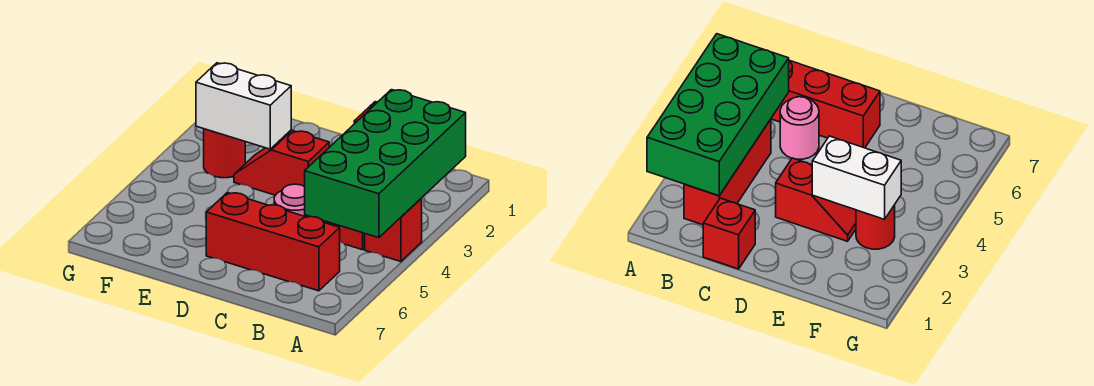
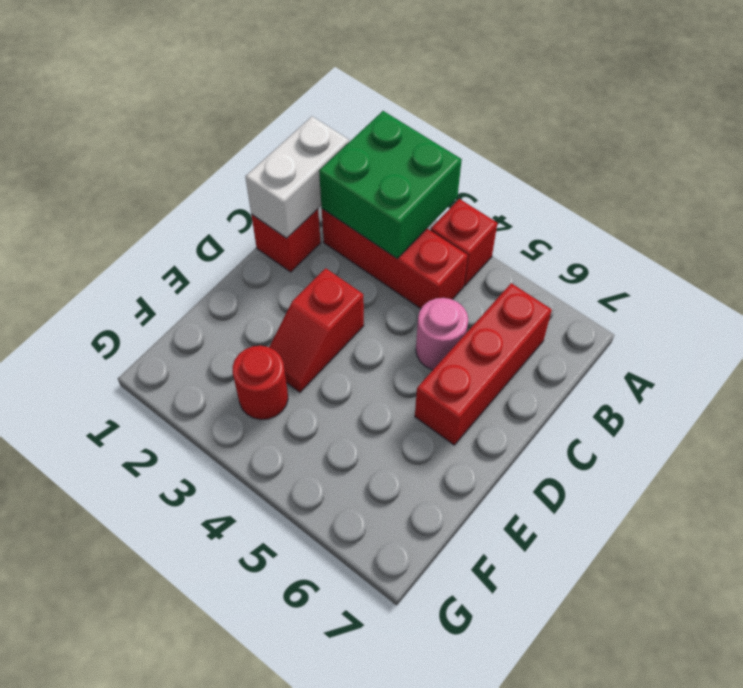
green 2x4 brick [305,90,466,238] -> green 2x2 brick [319,111,462,258]
white 1x2 brick [196,63,291,149] -> white 1x2 brick moved to [245,116,349,238]

